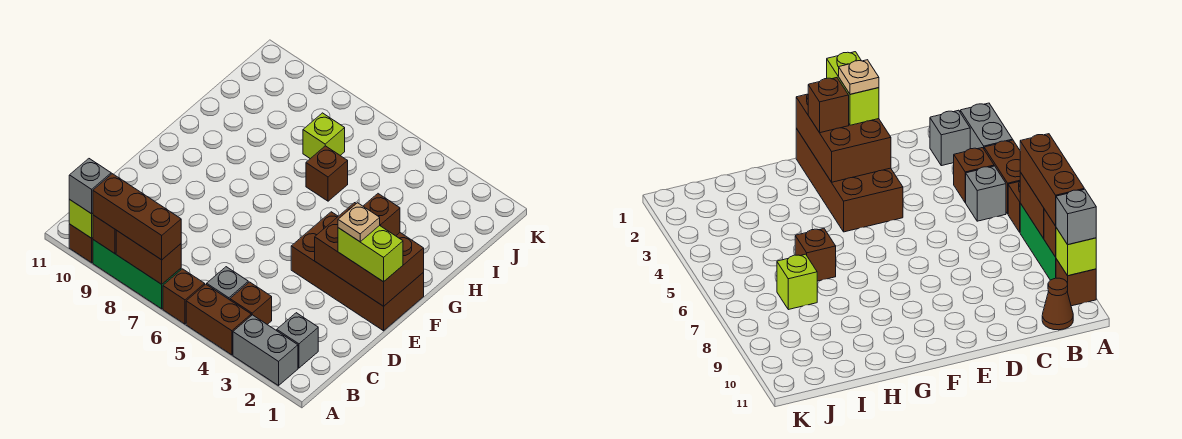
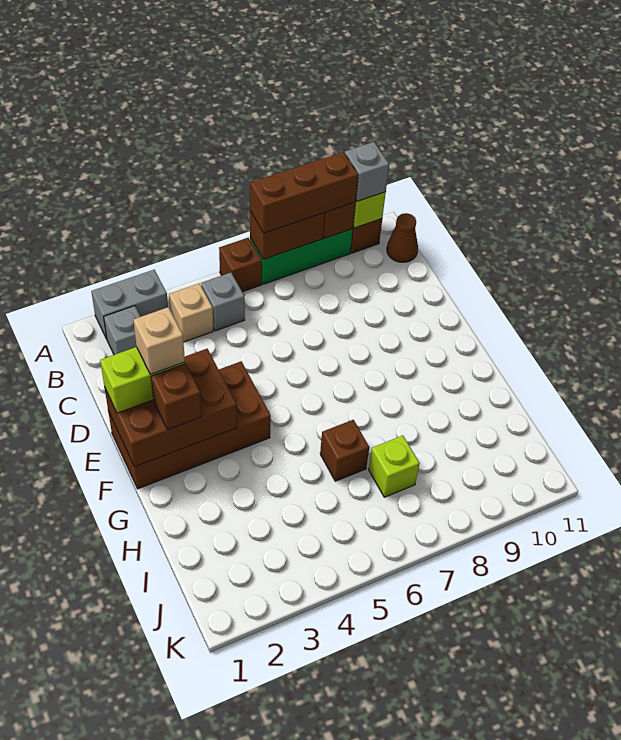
brown 1x2 brick [186,284,251,355] -> none
brown 1x1 brick [230,282,272,325] -> tan 1x1 brick [169,283,213,342]
tan 1x1 plate [338,203,380,242] -> tan 1x1 brick [133,307,185,374]

